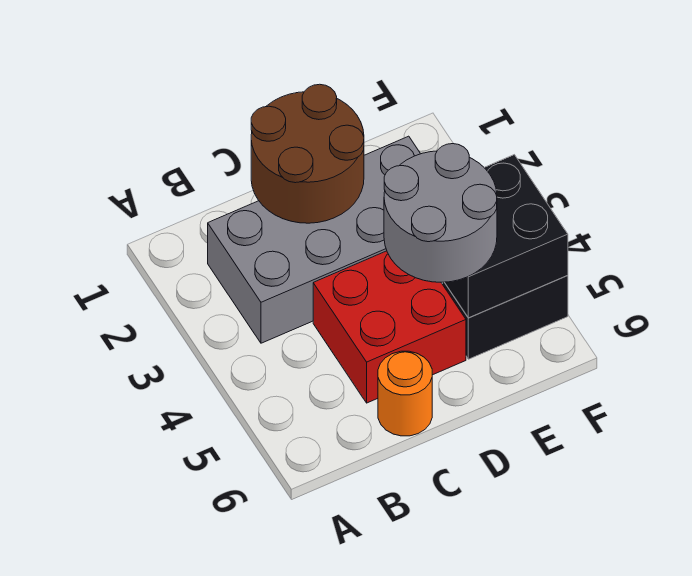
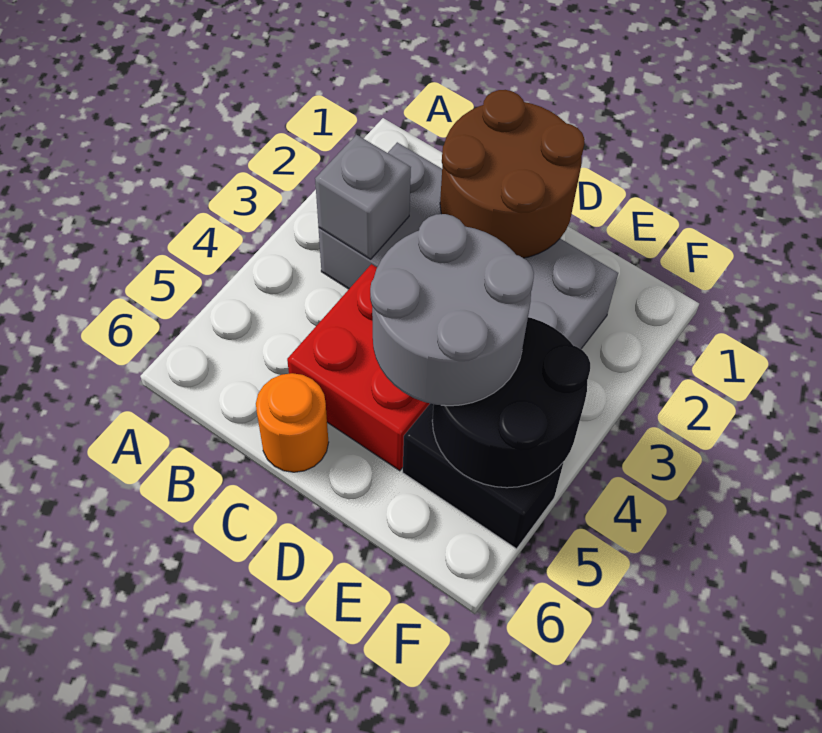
none -> grey 1x1 brick [315,135,411,259]
black 2x2 brick [445,155,568,318] -> black 2x2 round brick [432,317,590,488]

